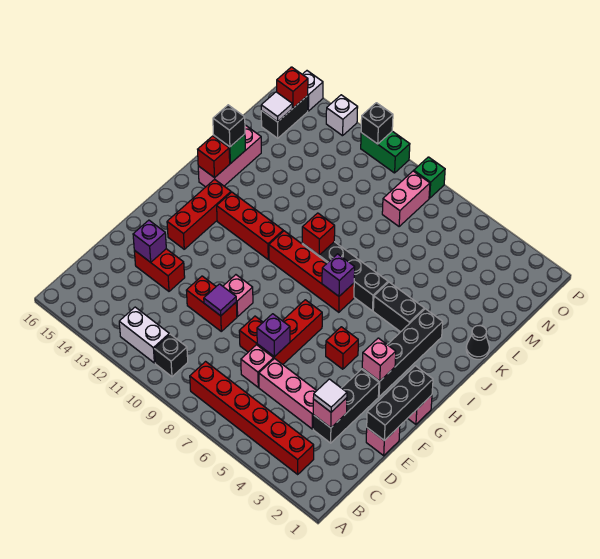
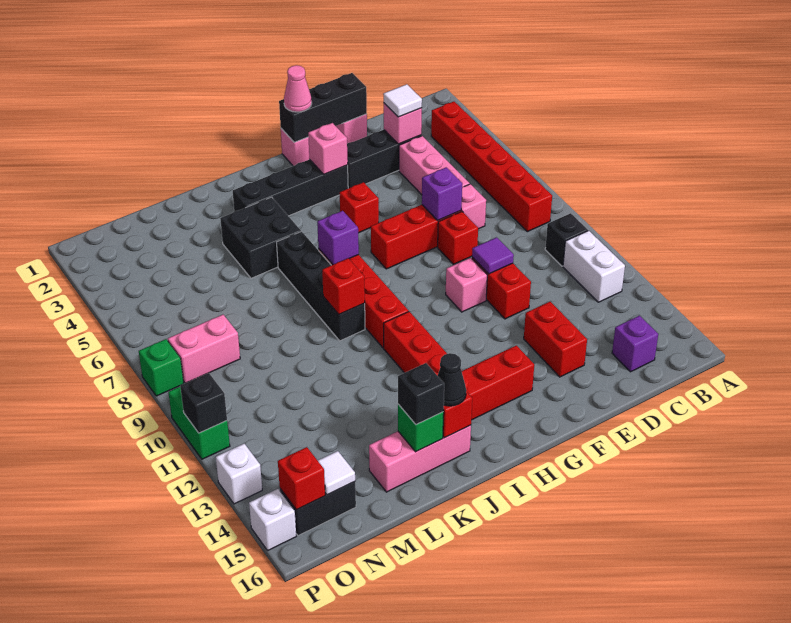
purple 1x1 brick [133,220,166,262] -> purple 1x1 brick moved to [612,316,658,372]
none -> pink 1x1 cone [284,65,312,112]
black 1x2 brick [373,282,424,332] -> black 2x2 brick [220,197,301,278]
black 1x1 cone [466,325,489,359] -> black 1x1 cone moved to [438,353,466,406]

